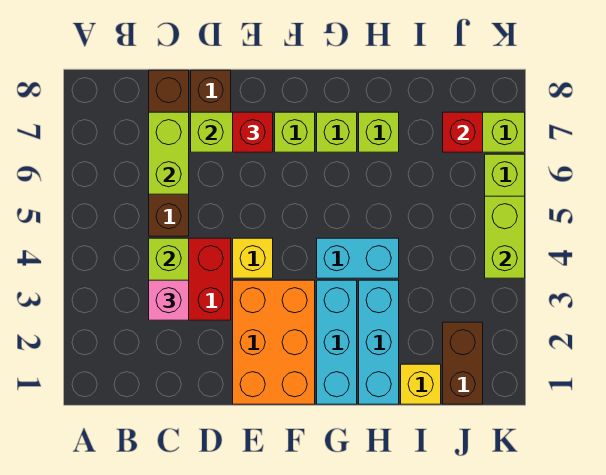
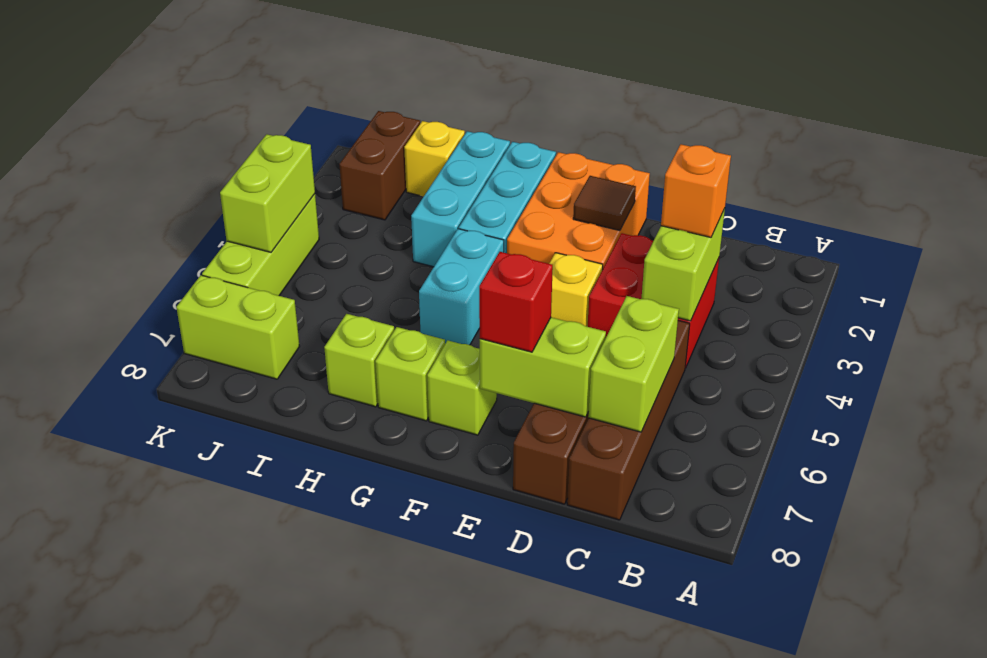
pink 1x1 brick [149,280,189,320] -> orange 1x1 brick [661,144,731,237]
none -> brown 1x1 tile [573,176,636,231]
cyan 1x2 brick [317,238,399,278] -> cyan 1x2 brick turned to [419,229,504,345]
red 1x1 brick [443,112,483,152] -> none

